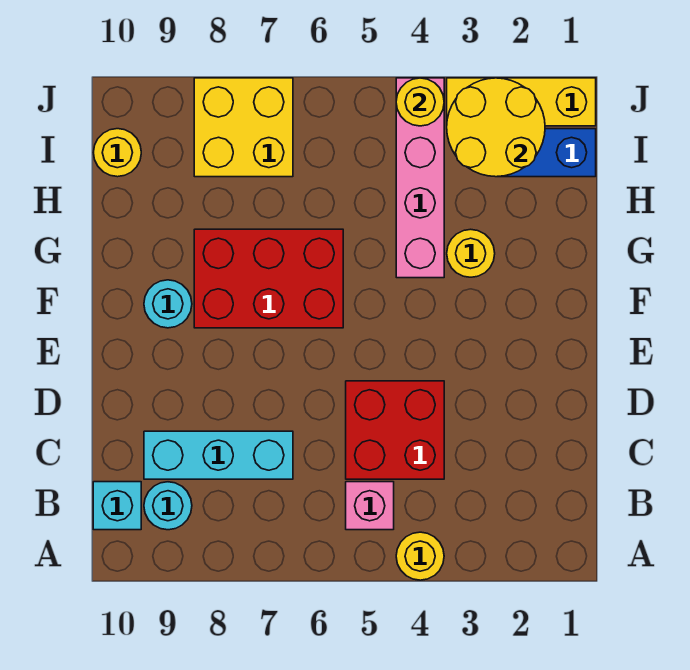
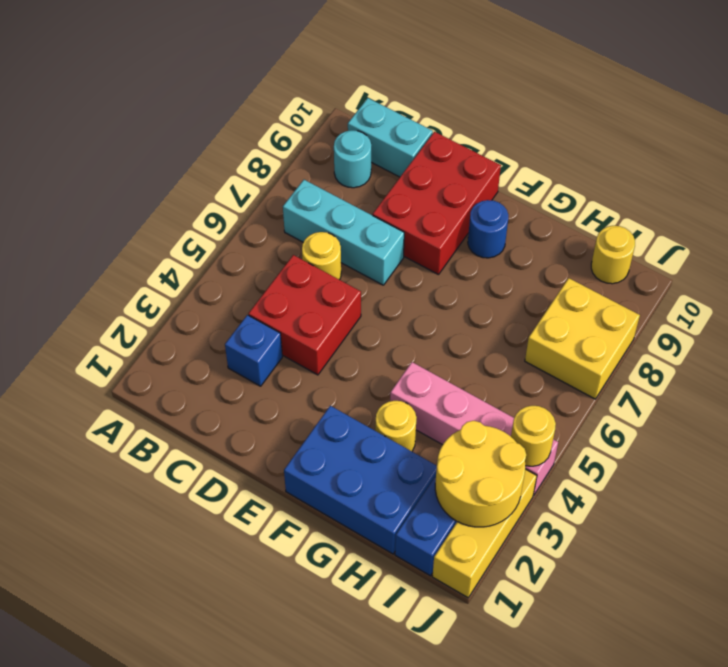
yellow 1x1 round brick [396,532,444,580] -> yellow 1x1 round brick moved to [302,232,341,280]
pink 1x1 brick [346,482,394,530] -> none
cyan 1x1 brick [93,482,141,530] -> cyan 1x2 brick [348,98,433,177]
none -> blue 1x1 brick [225,315,282,386]
cyan 1x3 brick [144,431,293,479] -> cyan 1x3 brick turned to [283,180,404,285]
none -> blue 2x3 brick [284,406,437,554]
red 2x3 brick [194,229,343,328] -> red 2x3 brick moved to [373,132,501,275]
cyan 1x1 round brick [144,280,192,328] -> blue 1x1 round brick [468,200,508,258]

